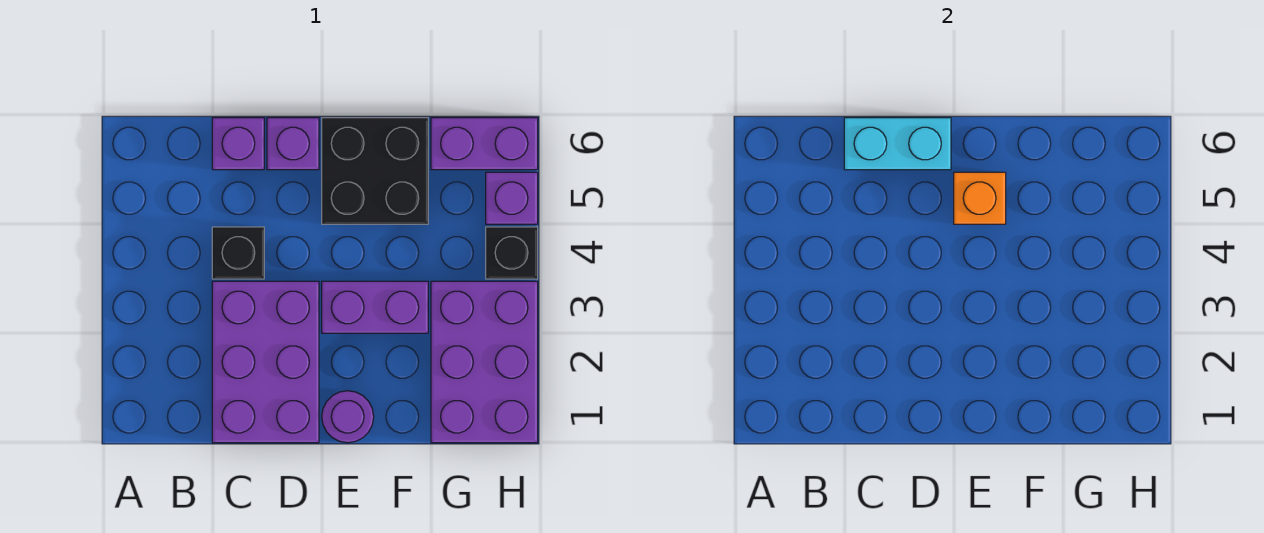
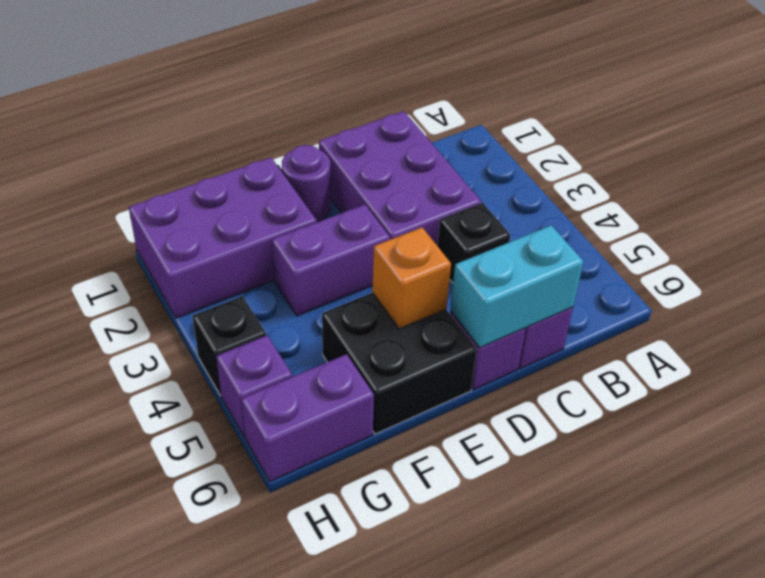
purple 2x3 brick [431,281,538,443] -> purple 2x3 brick turned to [129,158,317,318]

